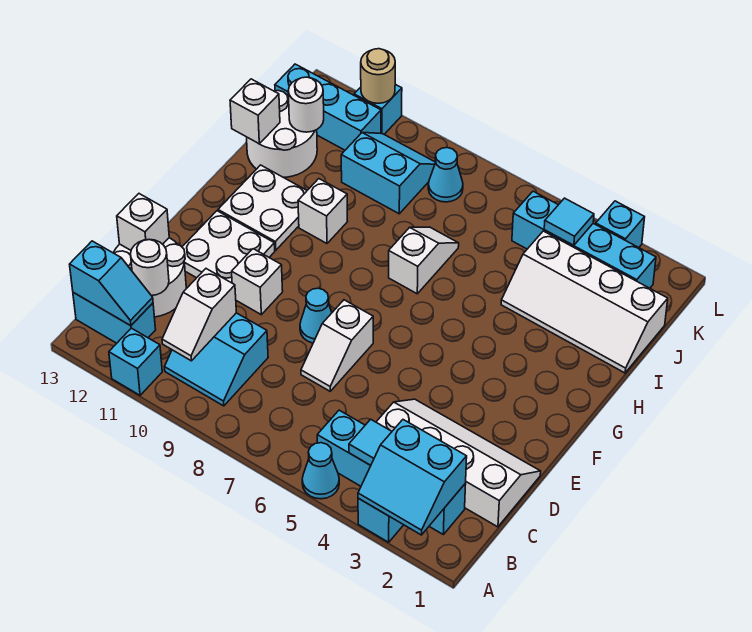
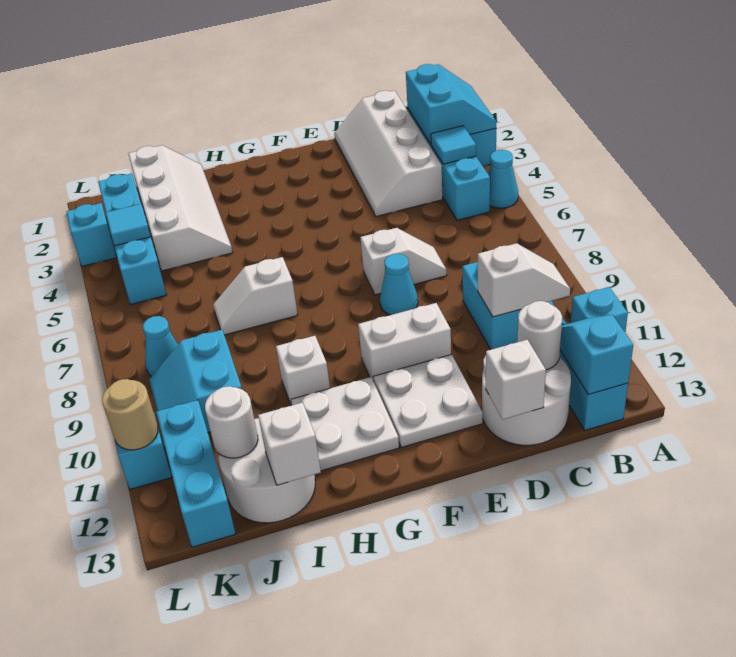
white 1x1 brick [232,249,283,315] -> white 1x2 brick [358,303,451,381]

